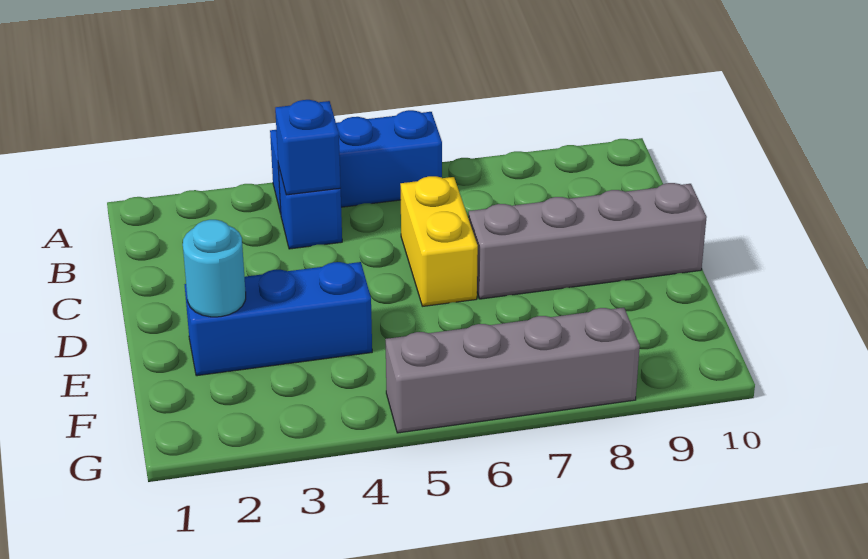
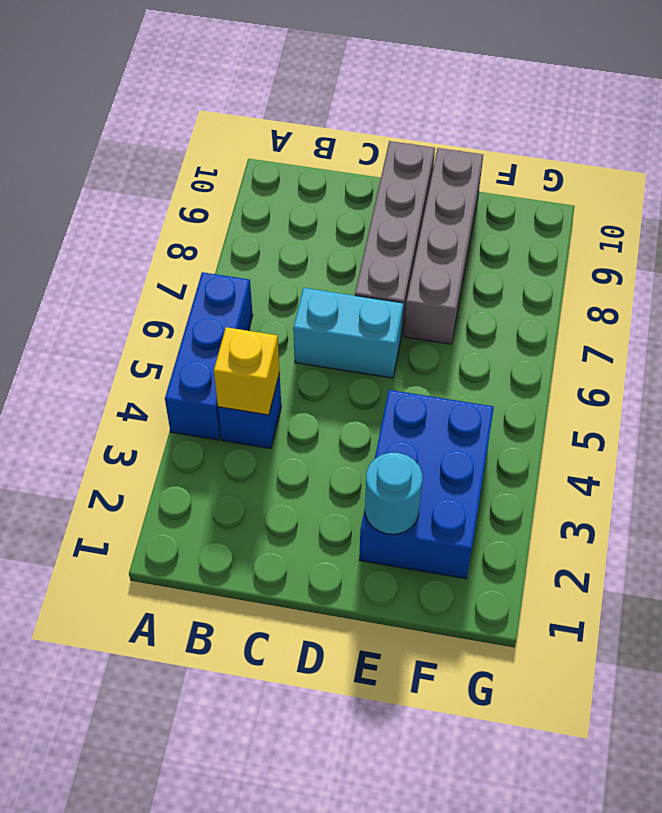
blue 1x1 brick [275,100,341,195] -> yellow 1x1 brick [214,327,280,415]
yellow 1x2 brick [400,176,478,306] -> cyan 1x2 brick [293,288,404,378]
blue 1x3 brick [185,262,372,376] -> blue 2x3 brick [359,390,494,579]
grey 1x4 brick [385,308,640,433] -> grey 1x4 brick moved to [404,148,483,344]

